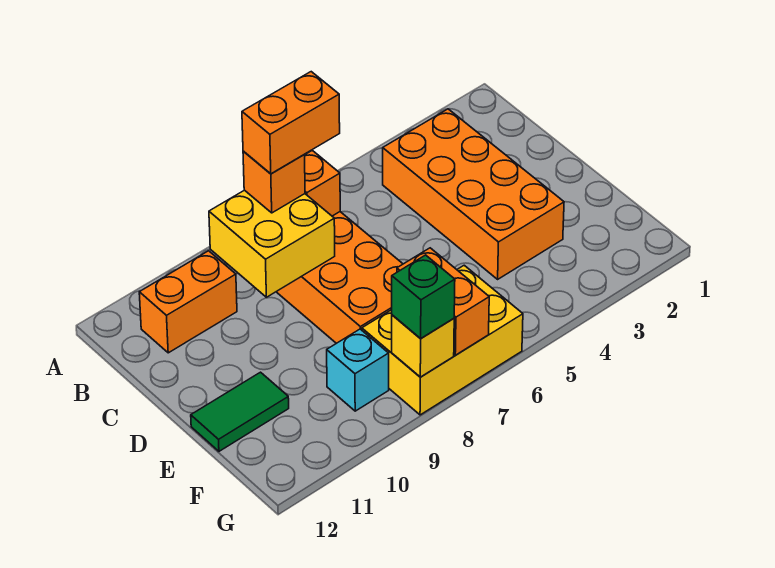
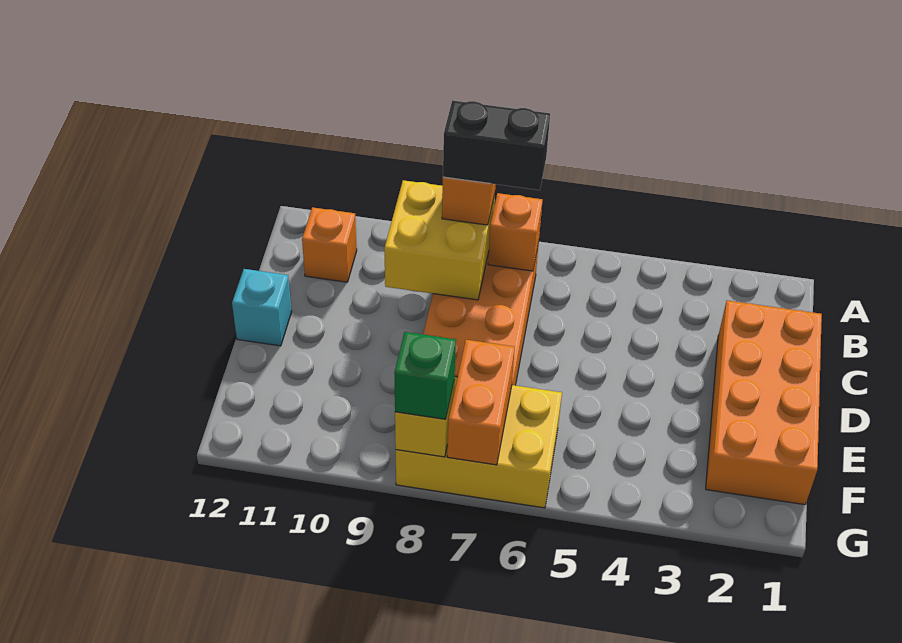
orange 2x4 brick [383,109,564,279] -> orange 2x4 brick moved to [706,301,822,505]
orange 1x2 brick [242,72,340,174] -> black 1x2 brick [443,101,550,190]
orange 1x2 brick [139,251,237,353] -> orange 1x1 brick [302,207,357,282]
green 1x2 tile [191,372,289,451] -> none
cyan 1x1 brick [327,329,389,411] -> cyan 1x1 brick moved to [232,269,292,346]

